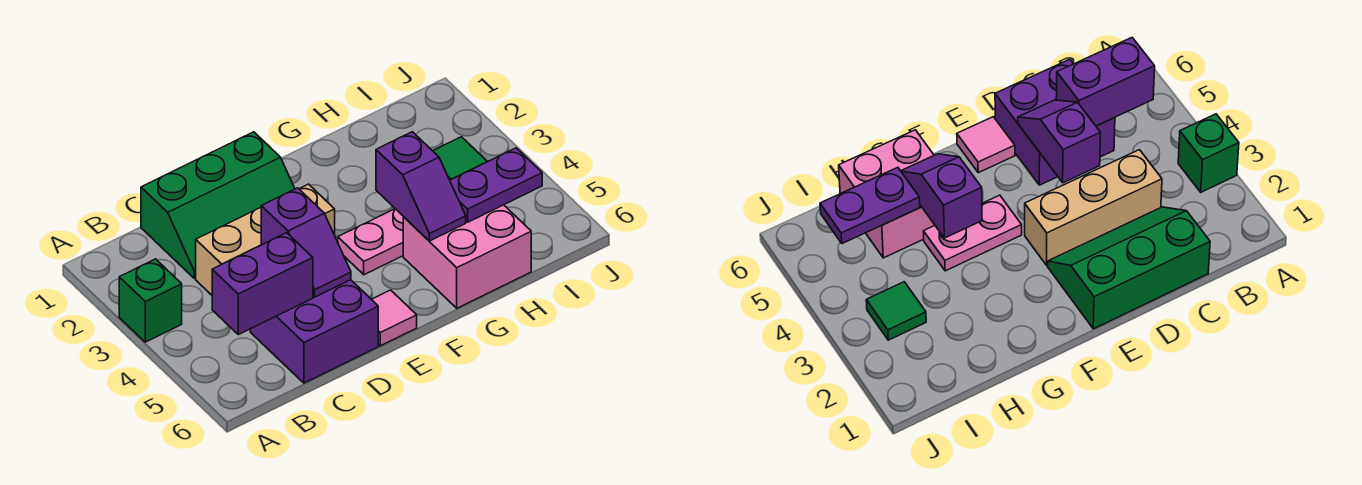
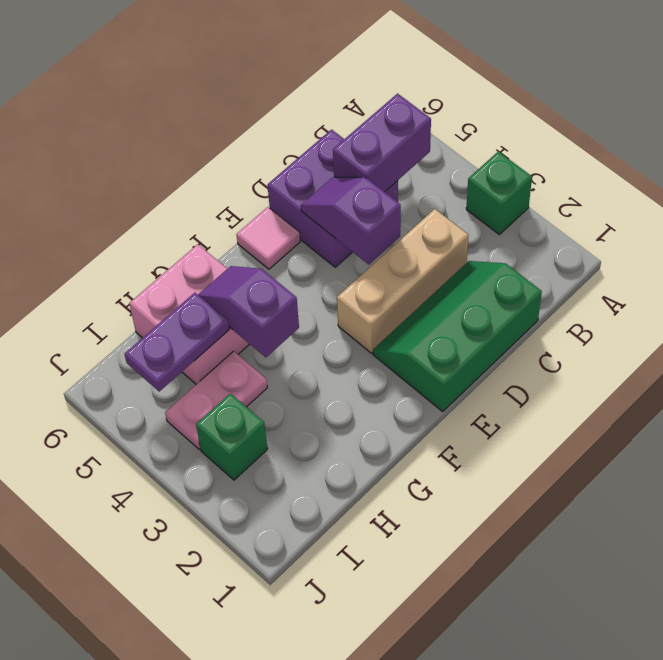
pink 1x2 plate [338,209,404,275] -> pink 1x2 plate moved to [165,351,267,449]
green 1x1 tile [433,137,488,180] -> green 1x1 brick [196,393,267,480]

